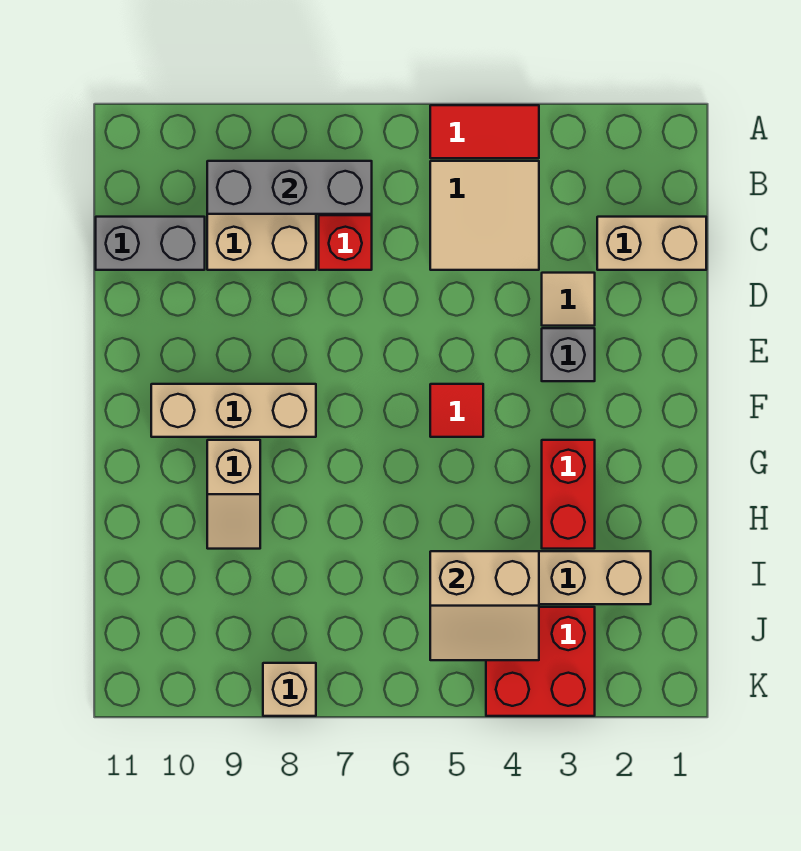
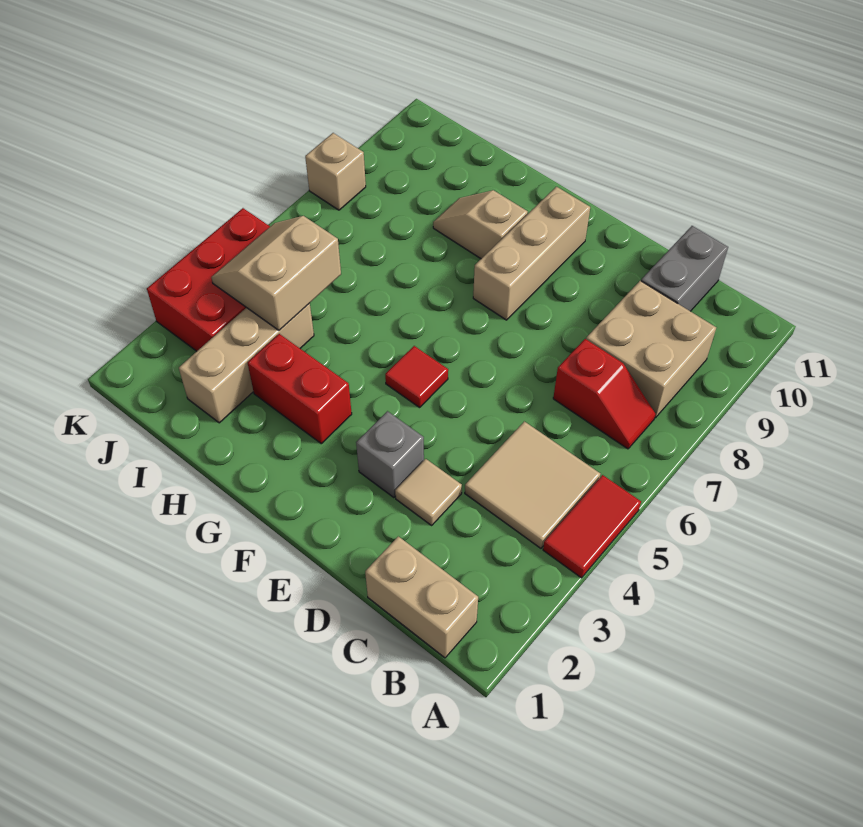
grey 1x3 brick [207,161,372,214] -> none
tan 1x2 brick [597,217,706,270] -> tan 1x2 brick turned to [365,536,478,658]
red 2x2 brick [486,607,595,716] -> red 2x3 brick [147,208,270,351]

